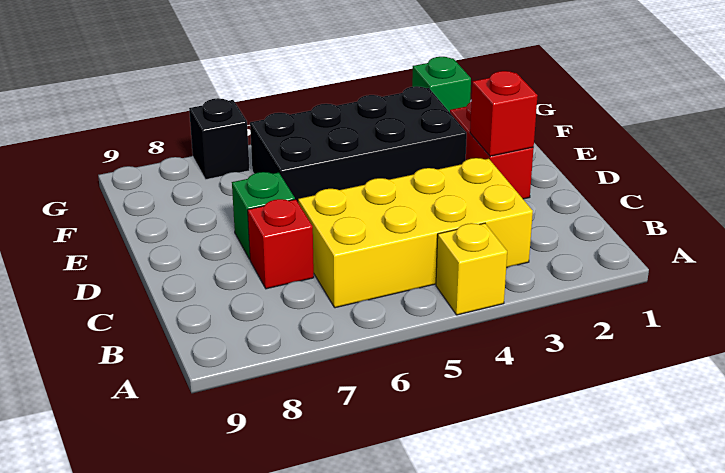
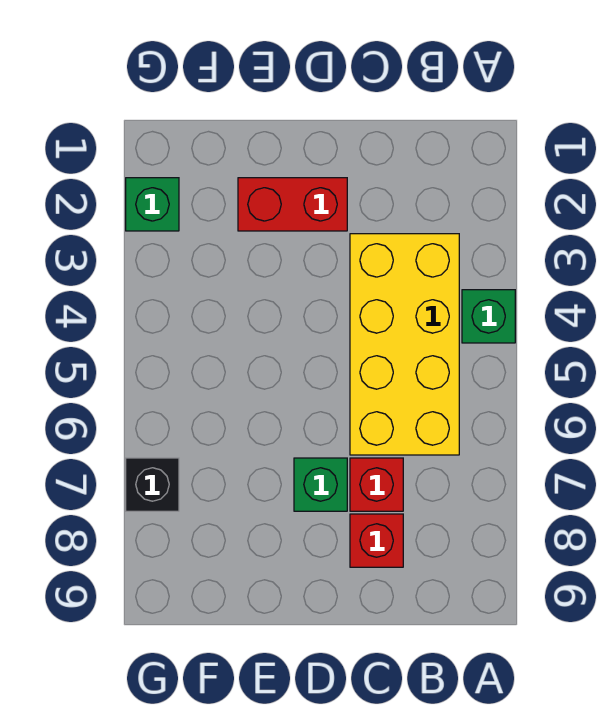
yellow 1x1 brick [436,223,507,315] -> green 1x1 brick [462,290,515,343]
red 1x1 brick [470,71,538,156] -> red 1x1 brick moved to [350,514,403,567]
black 2x4 brick [250,86,467,202] -> none

